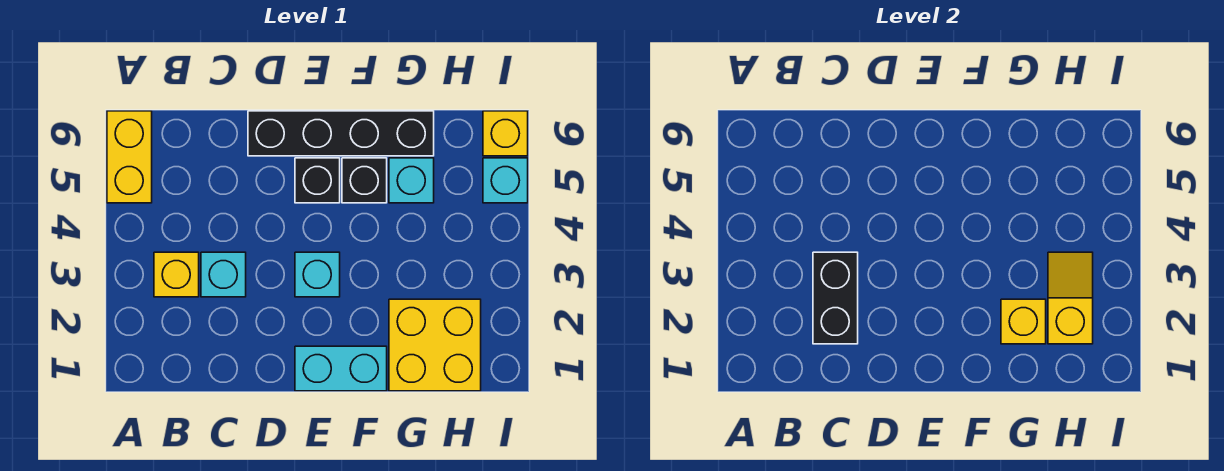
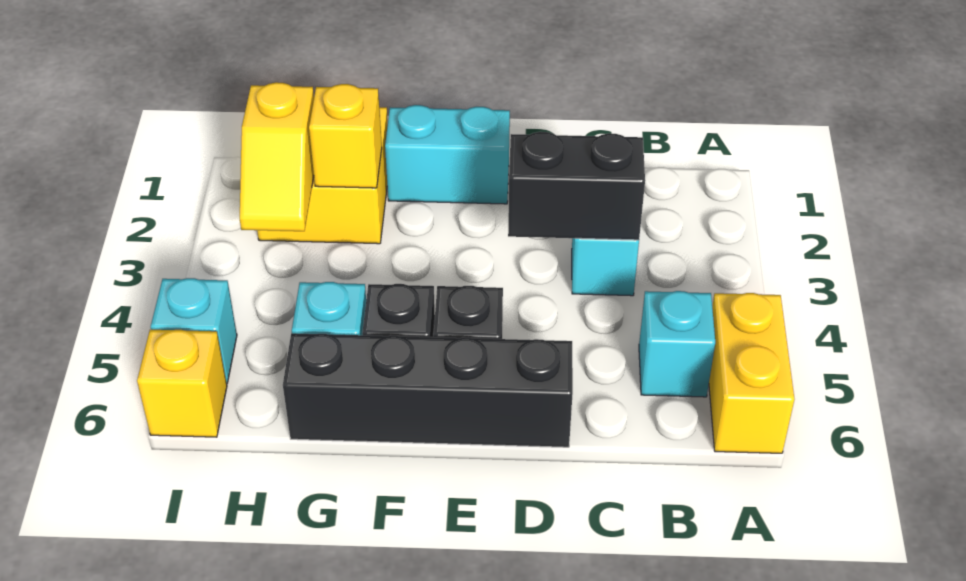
yellow 1x1 brick [154,252,199,297] -> none
black 1x2 brick [813,252,858,344] -> black 1x2 brick turned to [508,132,645,240]
cyan 1x1 brick [295,252,340,297] -> cyan 1x1 brick moved to [639,291,715,397]

